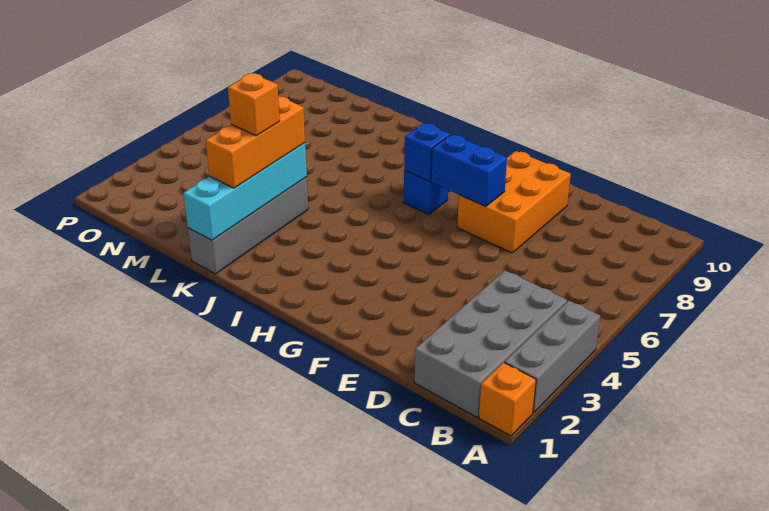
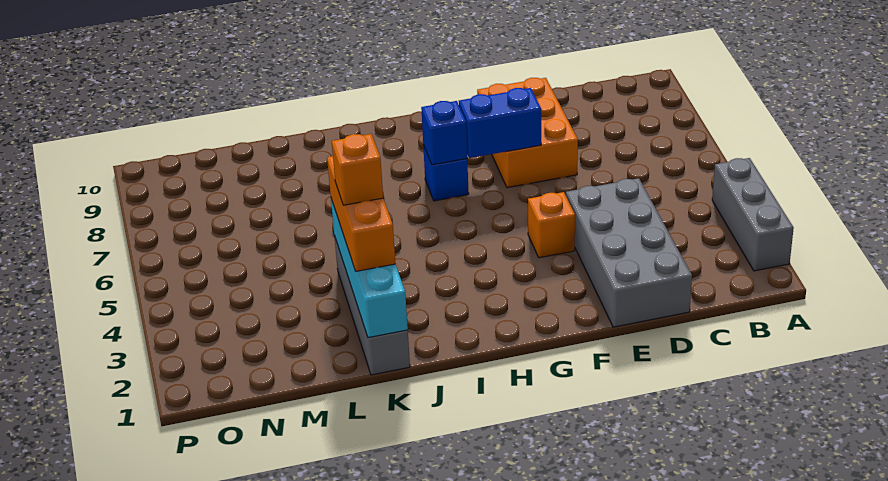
orange 1x1 brick [479,363,536,436] -> orange 1x1 brick moved to [528,192,575,258]
grey 2x4 brick [414,271,567,417] -> grey 2x4 brick moved to [566,178,692,327]

